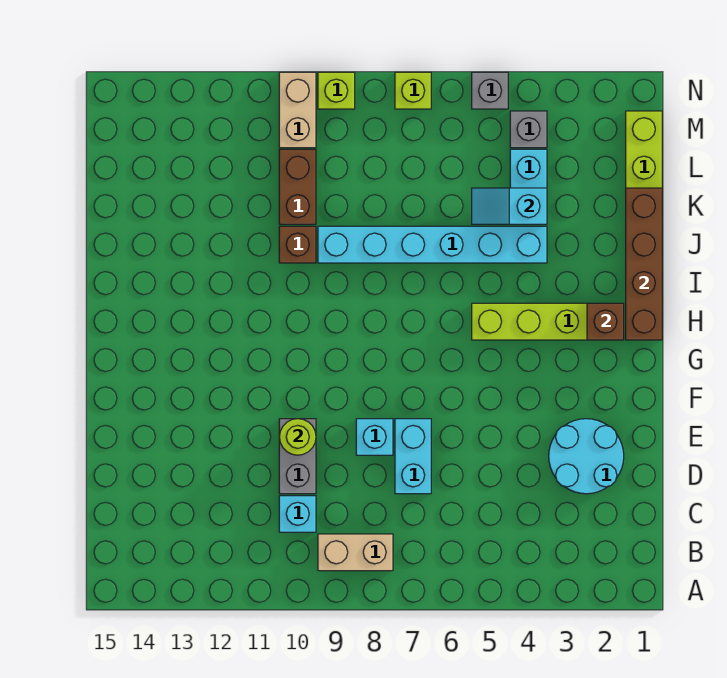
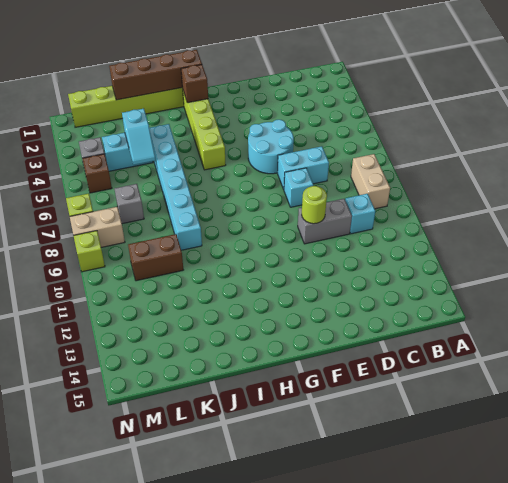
cyan 2x2 round brick [549,419,624,494] -> cyan 2x2 round brick moved to [248,120,294,174]
brown 1x1 brick [279,226,316,263] -> brown 1x1 brick moved to [82,154,112,193]
tan 1x2 brick [279,72,316,148] -> tan 1x2 brick moved to [70,207,125,247]
grey 1x1 brick [472,72,508,109] -> grey 1x1 brick moved to [115,184,144,224]

